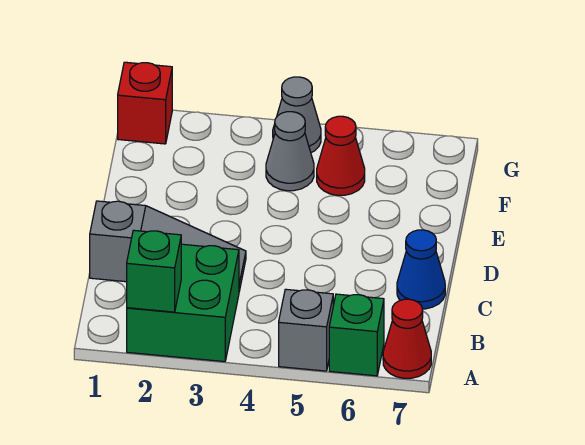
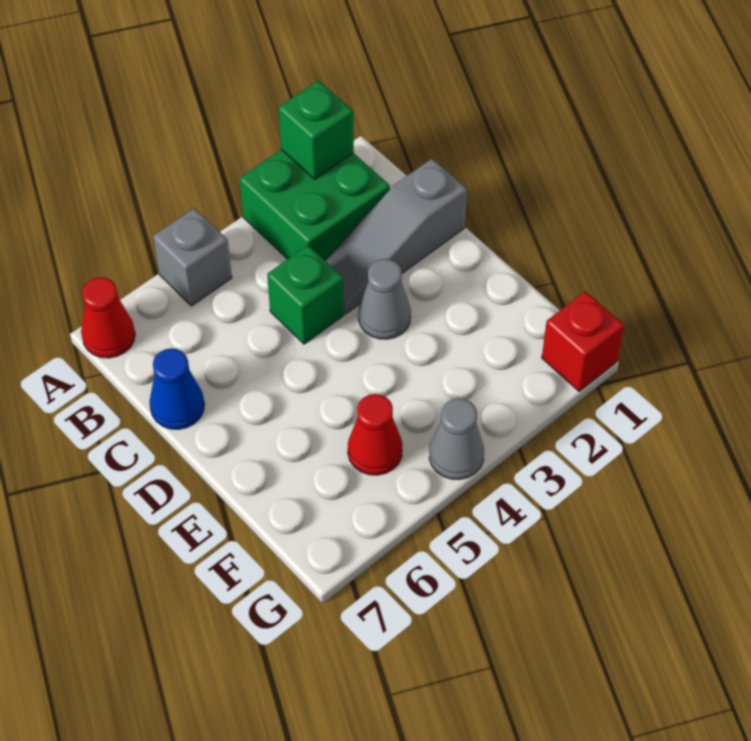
green 1x1 brick [329,294,384,376] -> green 1x1 brick moved to [267,245,344,344]
grey 1x1 cone [266,112,314,191] -> grey 1x1 cone moved to [358,259,411,339]

